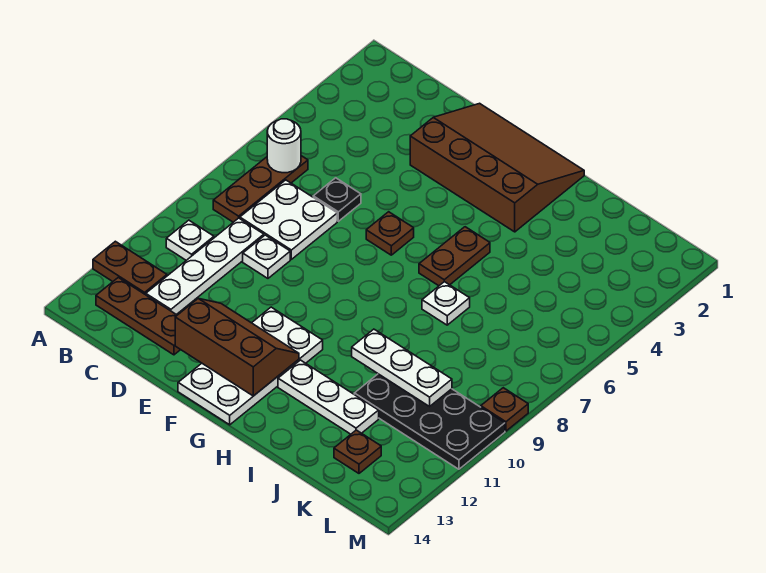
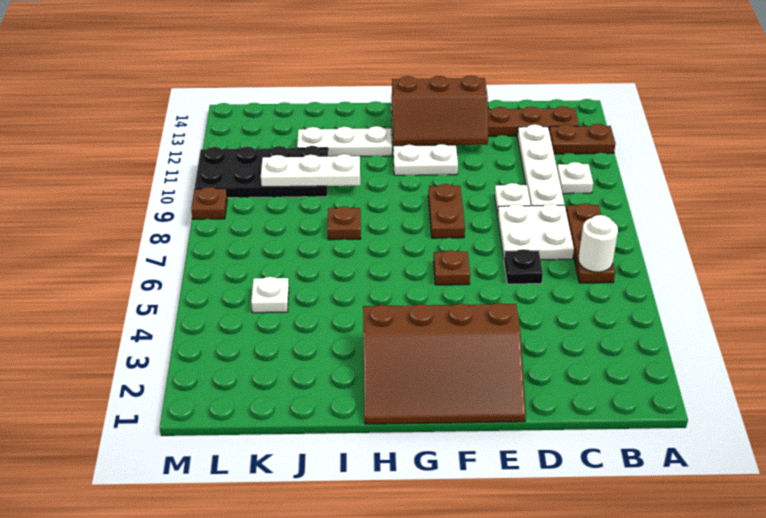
brown 1x2 plate [419,227,490,286] -> brown 1x2 plate moved to [428,184,465,238]
white 1x1 plate [422,282,470,325] -> white 1x1 plate moved to [251,277,289,313]
brown 1x1 plate [334,430,381,473] -> brown 1x1 plate moved to [328,206,361,240]

